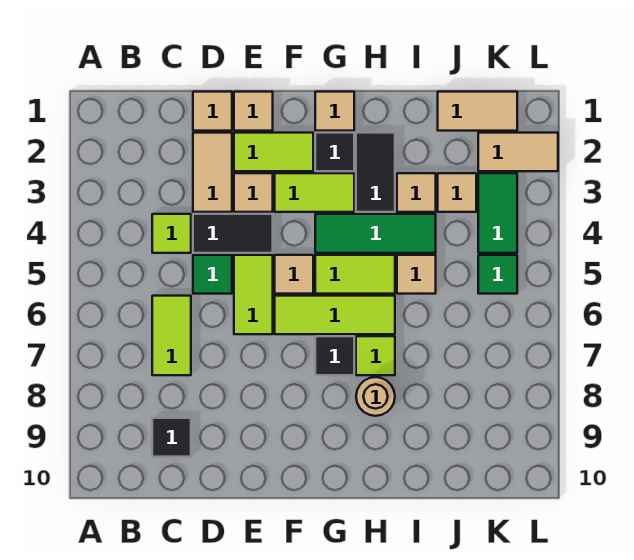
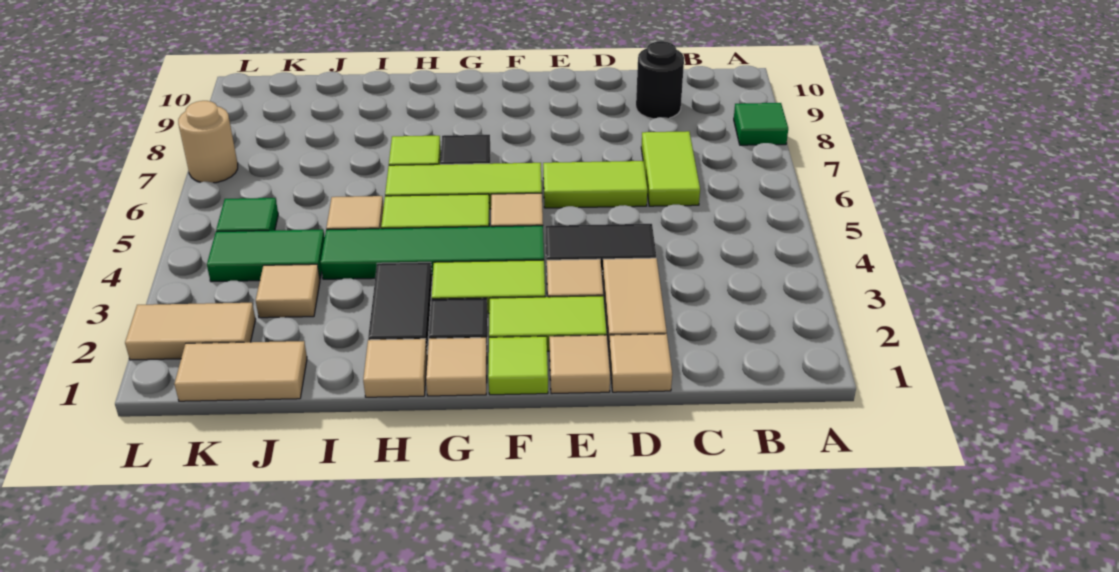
lime 1x1 tile [152,214,191,253] -> lime 1x1 tile moved to [488,336,548,395]
black 1x1 tile [152,418,191,457] -> black 1x1 round brick [636,41,684,119]
green 1x1 tile [193,255,232,294] -> green 1x1 tile moved to [734,103,788,145]
lime 1x2 tile [234,255,273,334] -> lime 1x2 tile turned to [543,161,647,208]
green 1x3 tile [315,214,436,253] -> green 1x4 tile [321,226,544,279]
tan 1x1 round brick [356,377,395,416] -> tan 1x1 round brick moved to [178,101,238,183]
tan 1x1 tile [397,173,436,212] -> tan 1x1 tile moved to [363,339,427,397]
green 1x2 tile [478,173,517,253] -> green 1x2 tile turned to [207,230,325,282]

